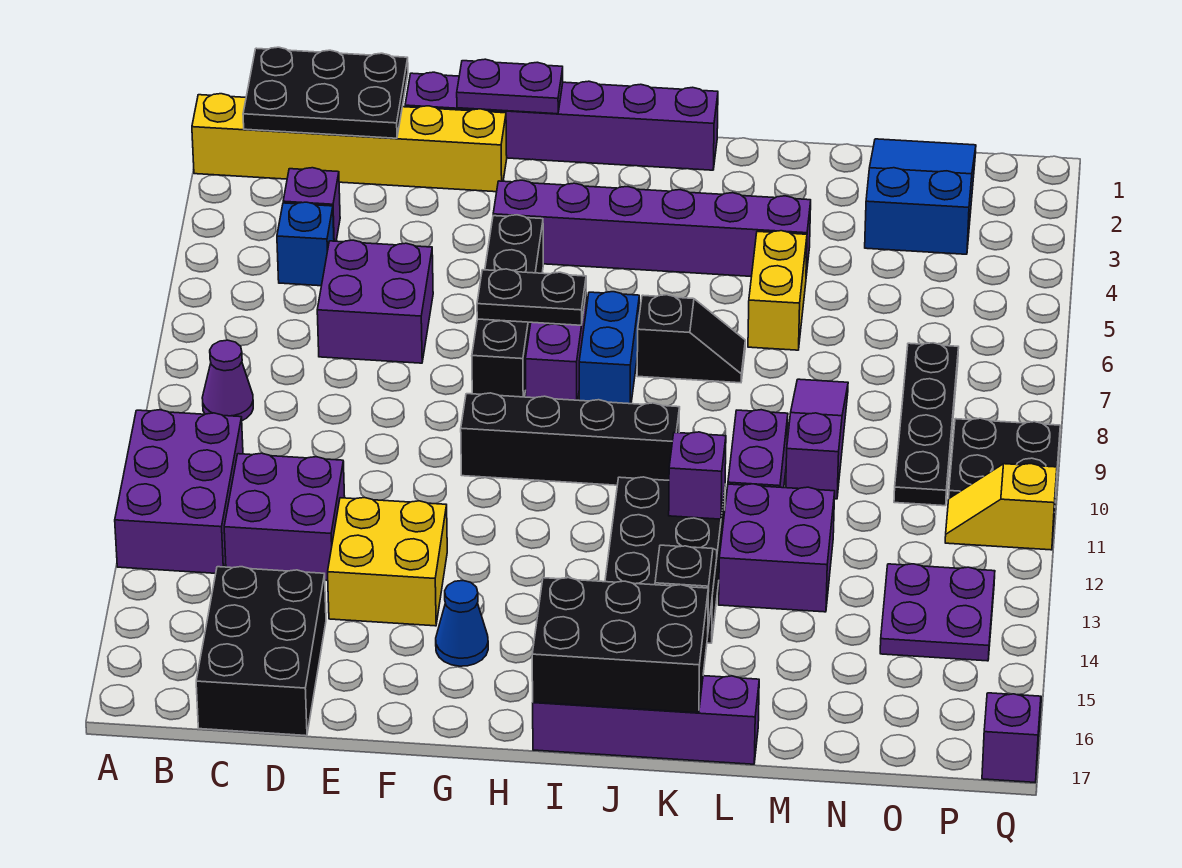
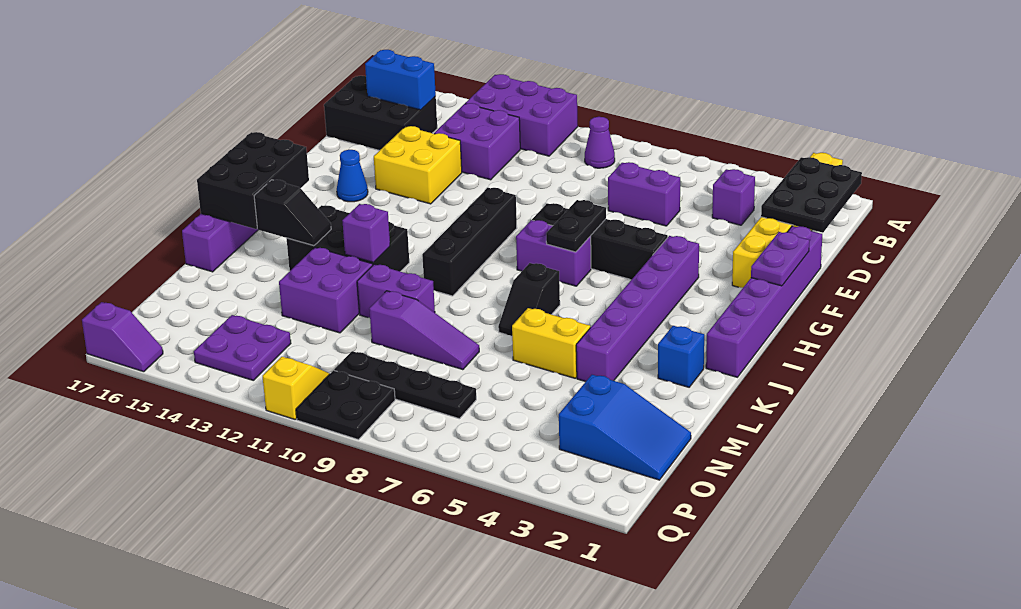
blue 1x1 brick [277,202,334,286] -> blue 1x1 brick moved to [658,326,704,387]
purple 2x2 brick [317,240,433,363] -> purple 1x2 brick [608,162,680,226]
blue 1x2 brick [579,292,639,404] -> blue 1x2 brick moved to [365,50,436,110]

